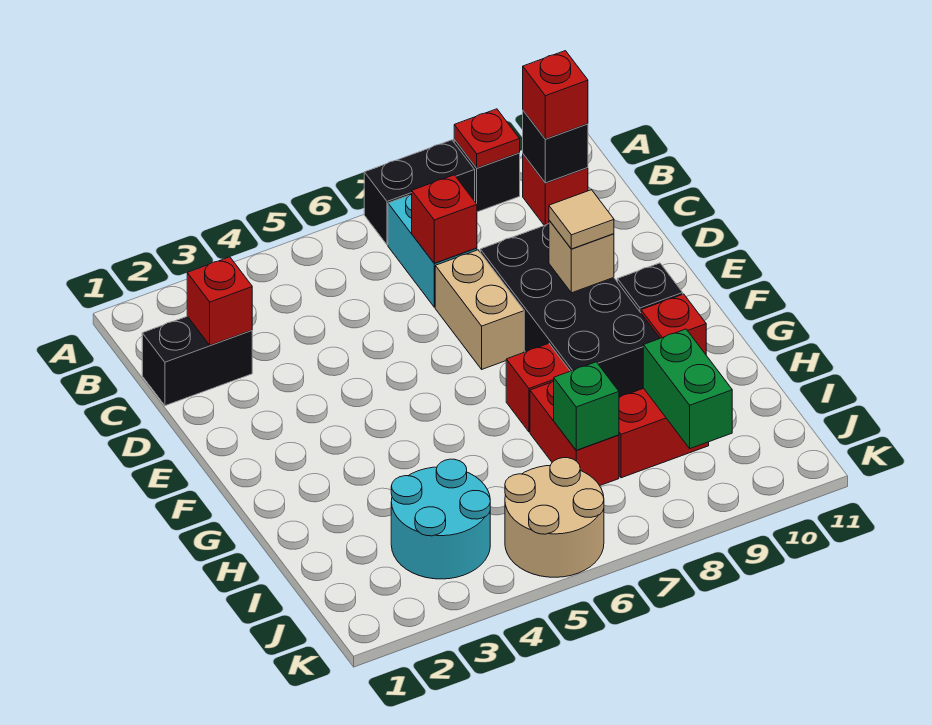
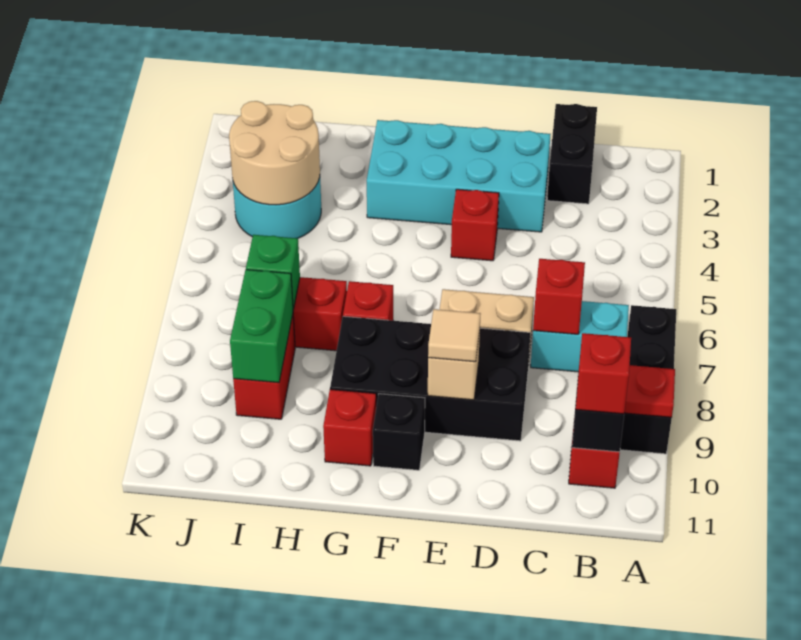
red 1x1 brick [187,257,252,345] -> red 1x1 brick moved to [451,189,499,261]
none -> cyan 2x4 brick [367,120,550,232]
green 1x2 brick [643,329,732,449] -> green 1x2 brick turned to [230,270,293,383]
tan 2x2 round brick [505,458,604,577] -> tan 2x2 round brick moved to [229,101,320,205]

